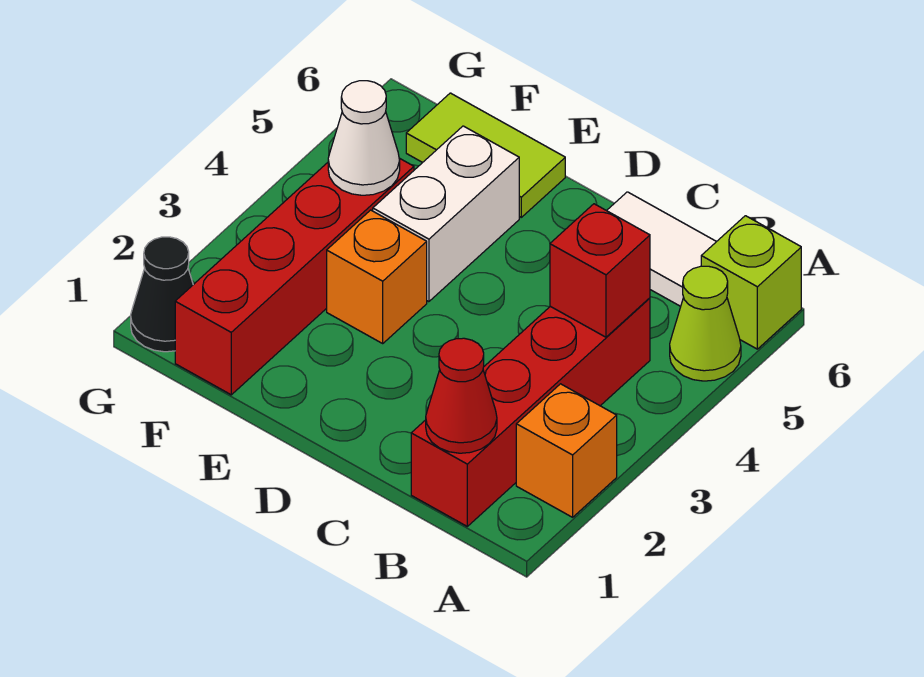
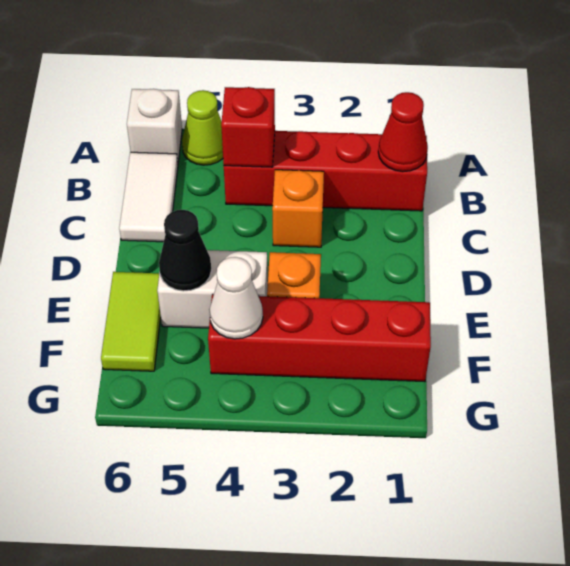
orange 1x1 brick [516,384,617,517] -> orange 1x1 brick moved to [272,170,324,247]
lime 1x1 brick [701,216,801,349] -> white 1x1 brick [127,89,182,162]
black 1x1 cone [131,237,193,352] -> black 1x1 cone moved to [159,210,211,291]

